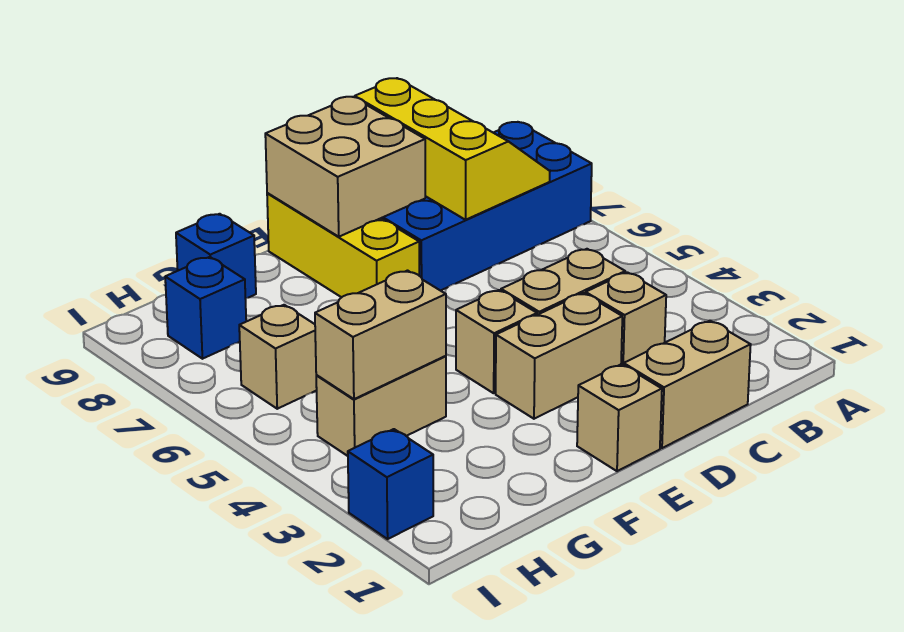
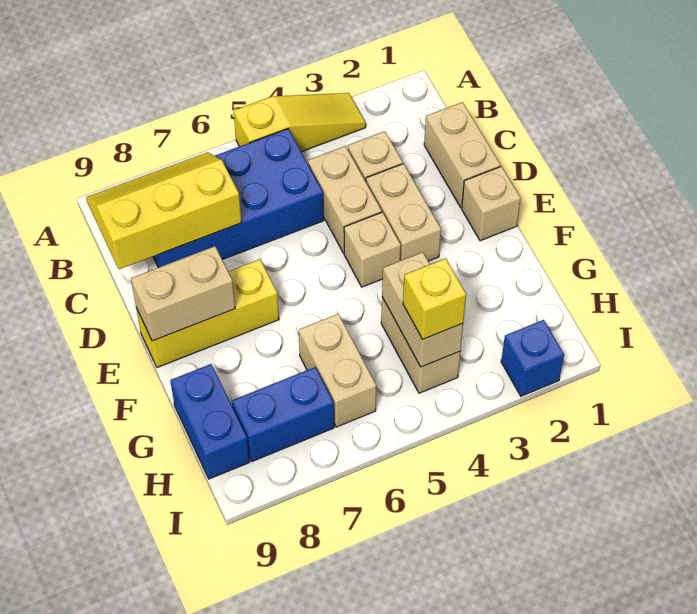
none -> yellow 1x3 slope [234,93,366,152]
blue 2x4 brick [381,122,592,291] -> blue 2x4 brick turned to [153,129,324,268]
tan 2x2 brick [265,97,425,237] -> tan 1x2 brick [131,246,235,341]
blue 1x1 brick [176,214,256,298] -> blue 1x2 brick [170,364,249,479]
none -> yellow 1x1 brick [403,258,466,339]
tan 1x1 brick [239,305,317,409] -> tan 1x2 brick [299,314,376,427]
blue 1x1 brick [165,257,246,359] -> blue 1x2 brick [232,367,334,461]

